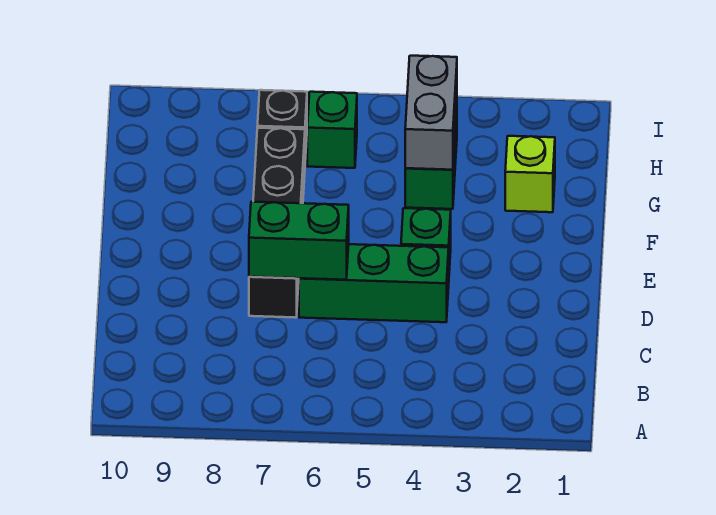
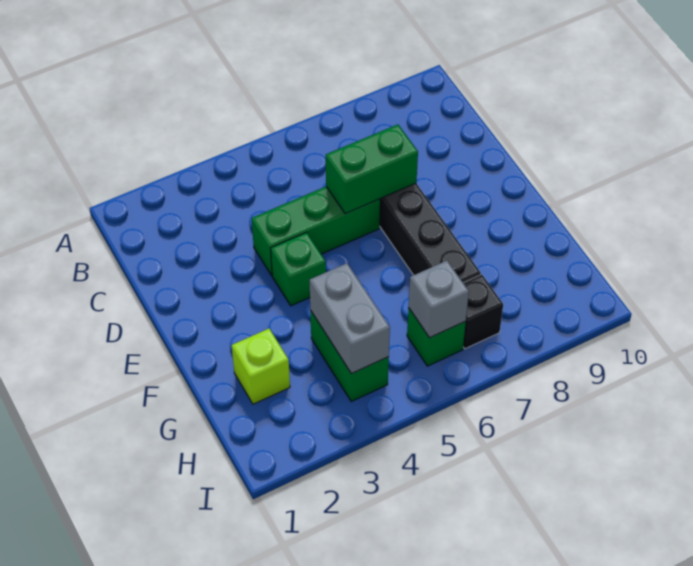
none -> grey 1x1 brick [409,261,469,338]

